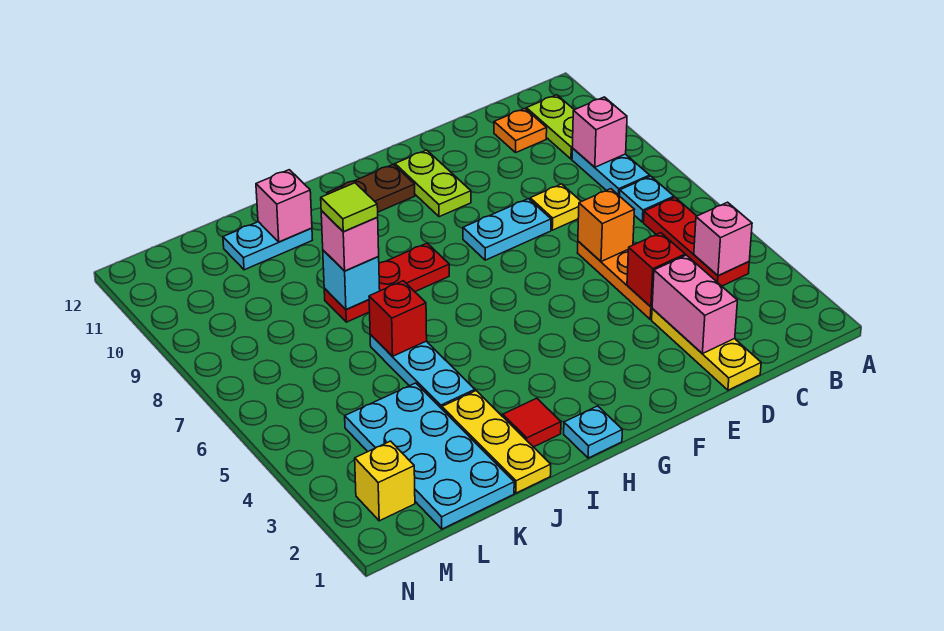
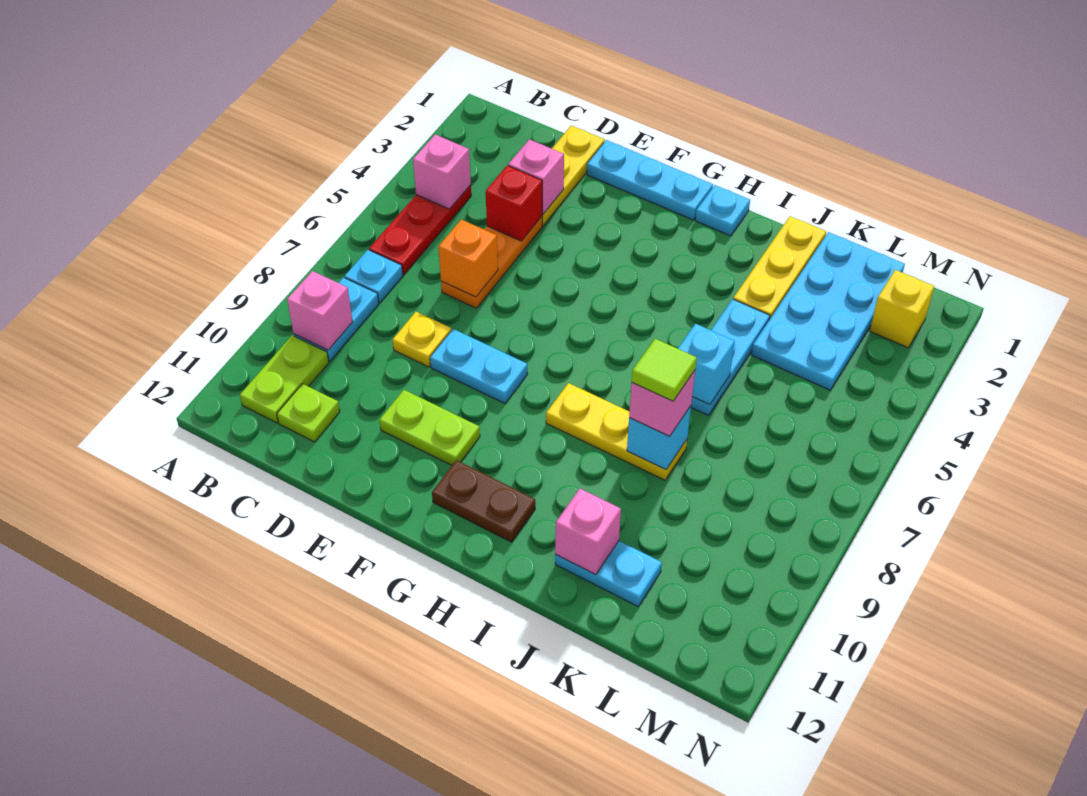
orange 1x1 plate [494,108,547,152] -> lime 1x1 plate [277,384,340,442]
pink 1x2 brick [652,255,737,354] -> pink 1x1 brick [508,139,564,214]
none -> cyan 1x3 plate [587,140,713,220]
lime 1x2 plate [395,150,471,217] -> lime 1x2 plate turned to [379,390,480,465]
red 1x3 plate [324,243,449,322] -> yellow 1x3 plate [546,383,687,480]
red 1x1 tile [503,398,561,447] -> none
red 1x1 brick [369,281,427,356] -> cyan 1x1 brick [678,324,735,405]

